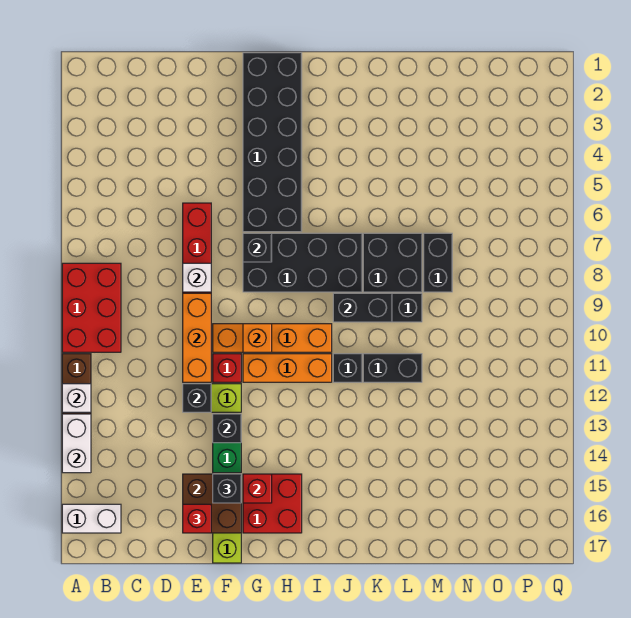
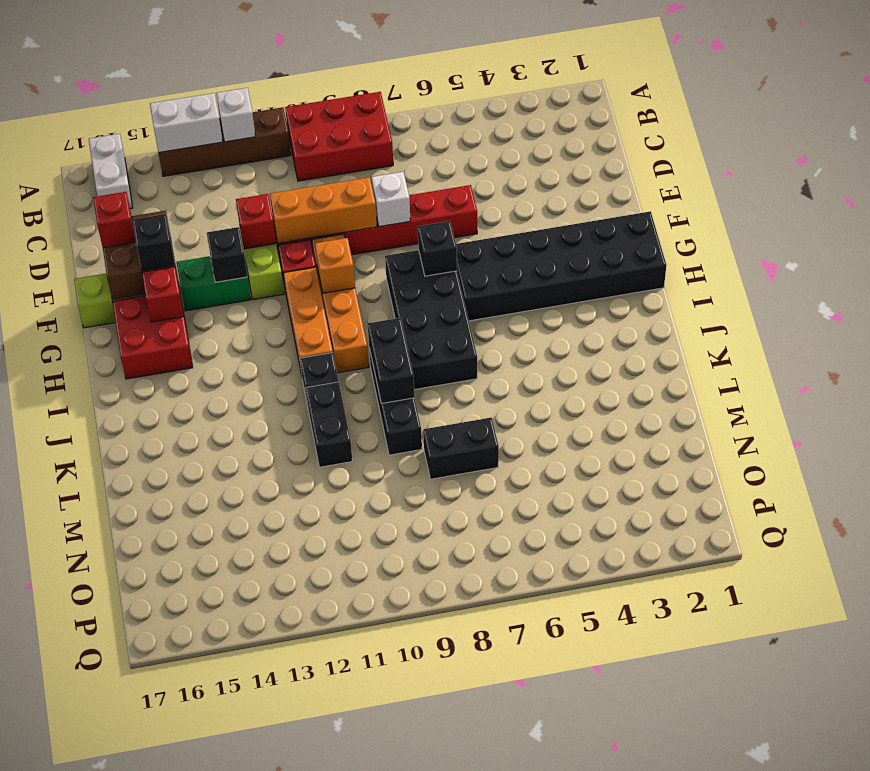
black 1x1 brick [183,384,211,412] -> red 1x1 brick [236,194,276,249]
black 2x2 brick [363,233,422,292] -> none

